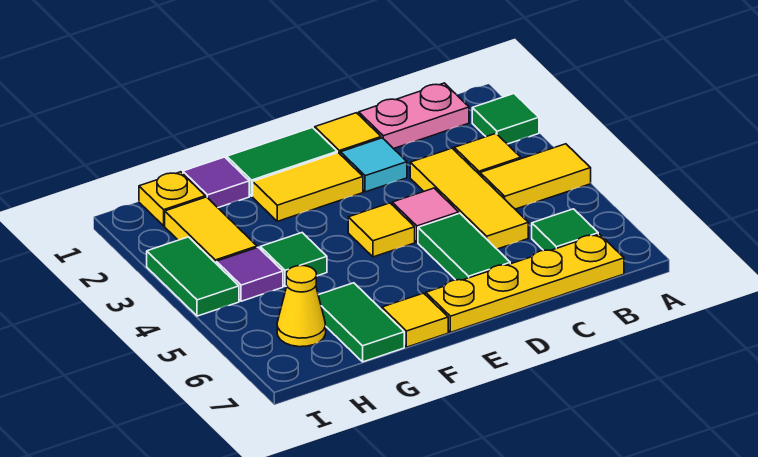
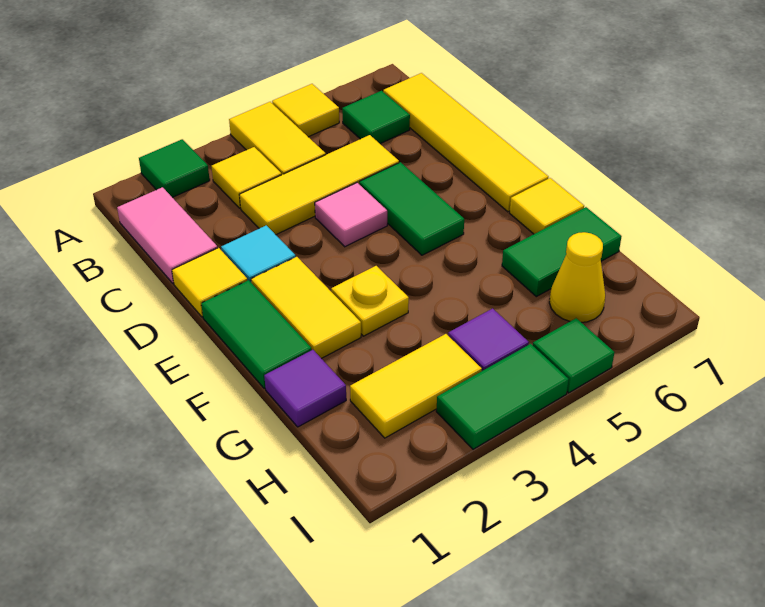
pink 1x2 plate [359,83,469,149] -> pink 1x2 tile [117,187,217,283]
yellow 1x4 plate [426,234,624,332] -> yellow 1x4 tile [383,73,548,212]
green 1x2 tile [418,213,510,280] -> green 1x2 tile turned to [359,162,464,255]
yellow 1x1 tile [348,203,415,257] -> yellow 1x1 tile moved to [272,84,339,137]
green 1x1 tile [260,233,327,287] -> green 1x1 tile moved to [533,318,615,393]
yellow 1x1 plate [139,172,205,226] -> yellow 1x1 plate moved to [331,266,409,336]

